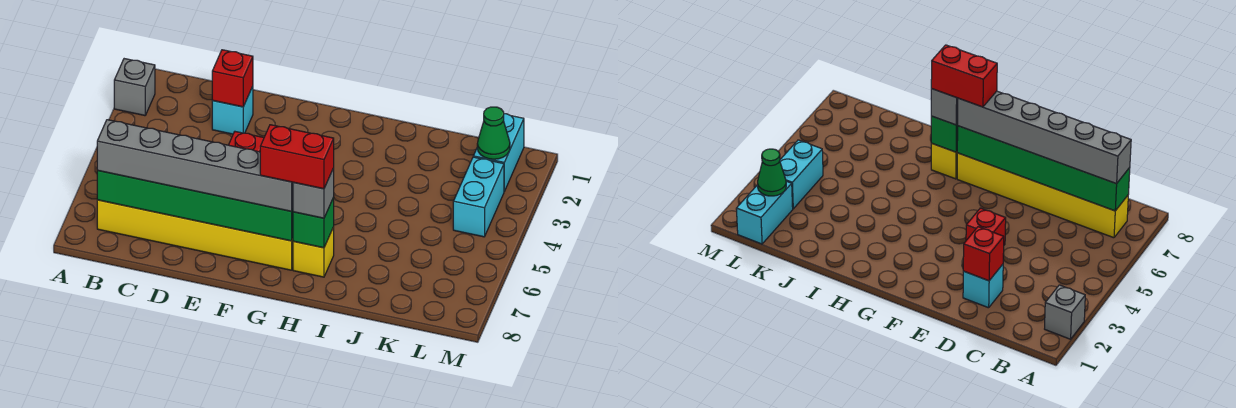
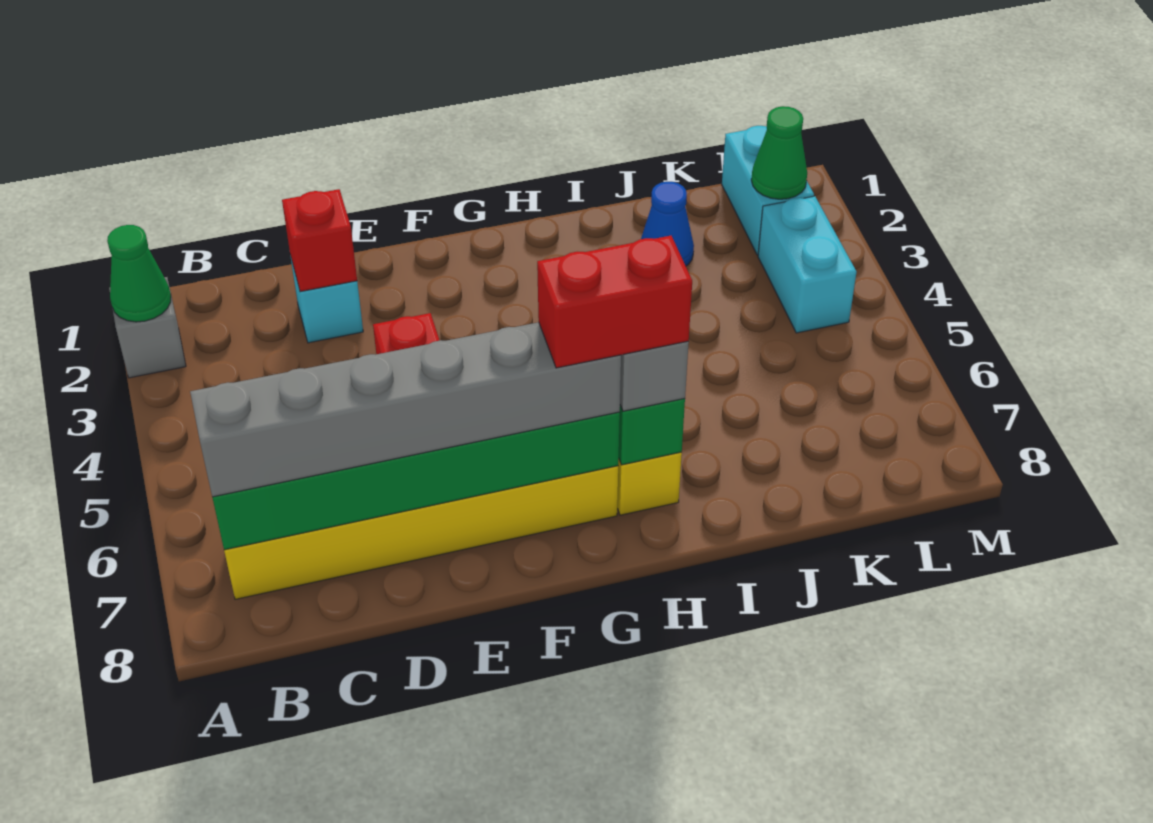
none -> green 1x1 cone [107,225,171,322]
none -> blue 1x1 cone [641,182,694,266]

